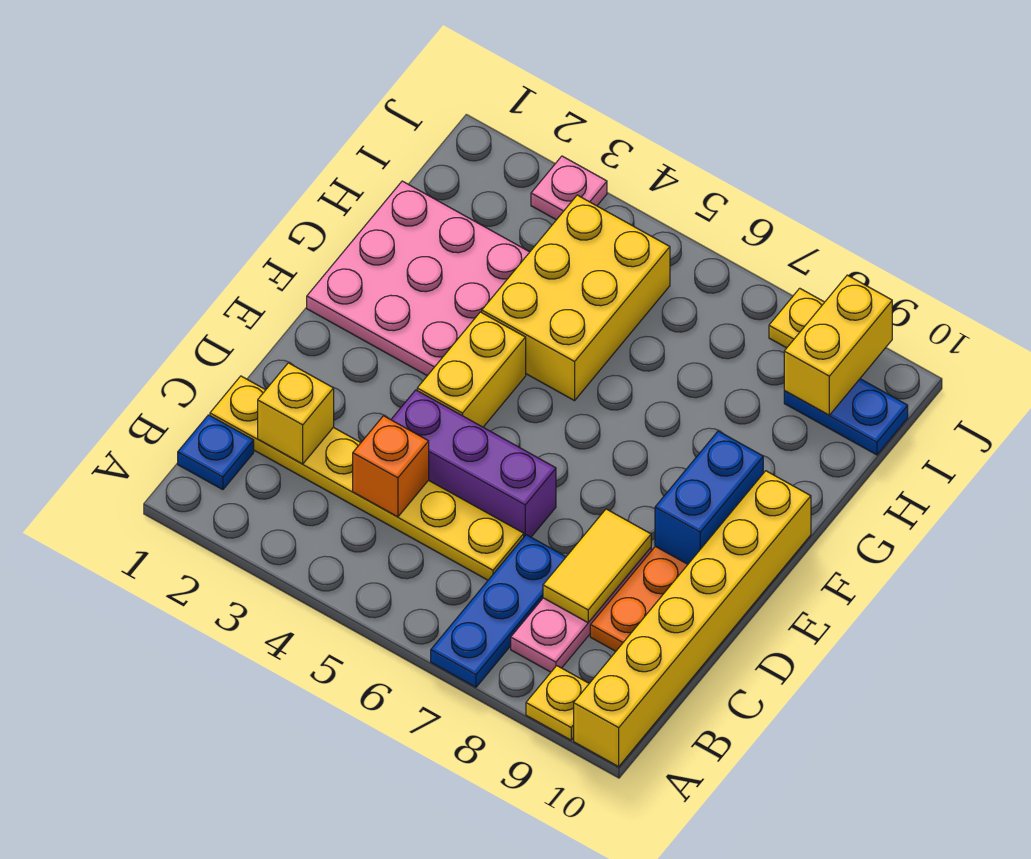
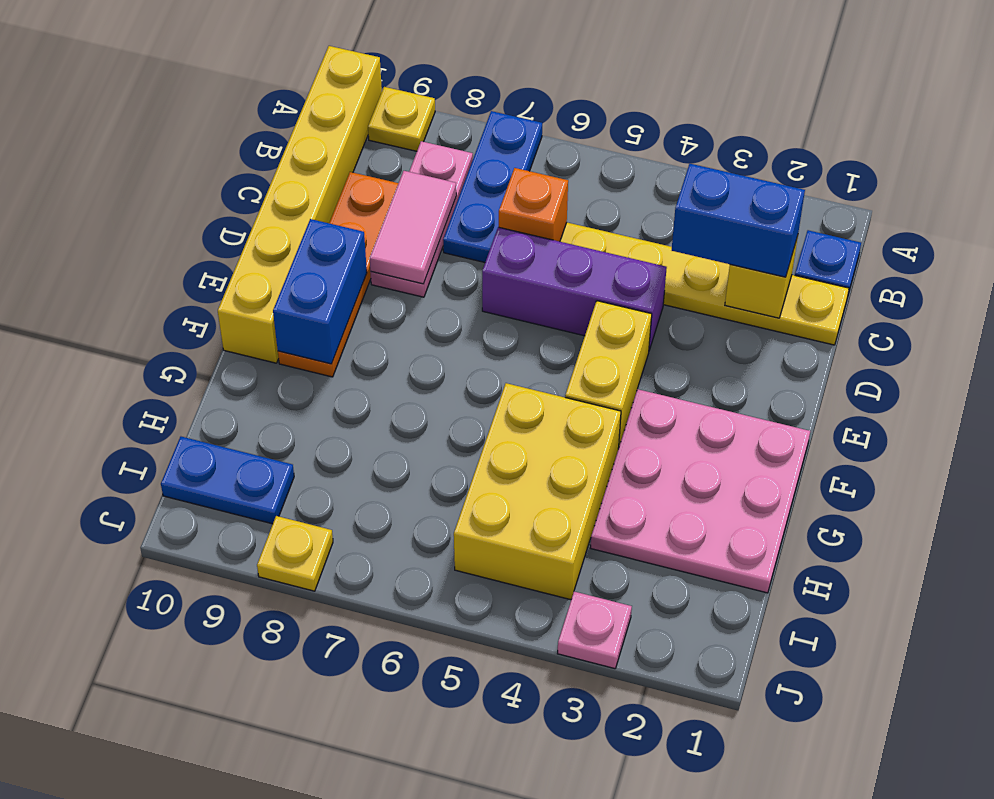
none -> blue 1x2 brick [672,164,805,277]
orange 1x1 brick [353,416,429,517] -> orange 1x1 brick moved to [499,168,568,242]
yellow 1x2 tile [543,509,651,623] -> pink 1x2 tile [370,171,456,284]
yellow 1x2 brick [784,275,892,415] -> none

